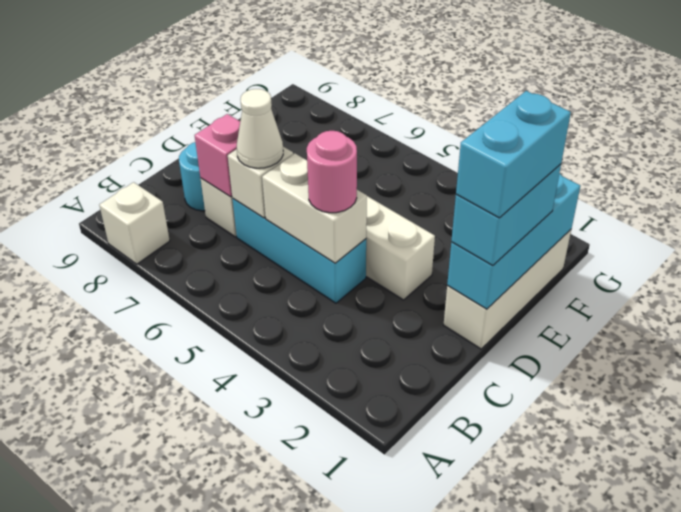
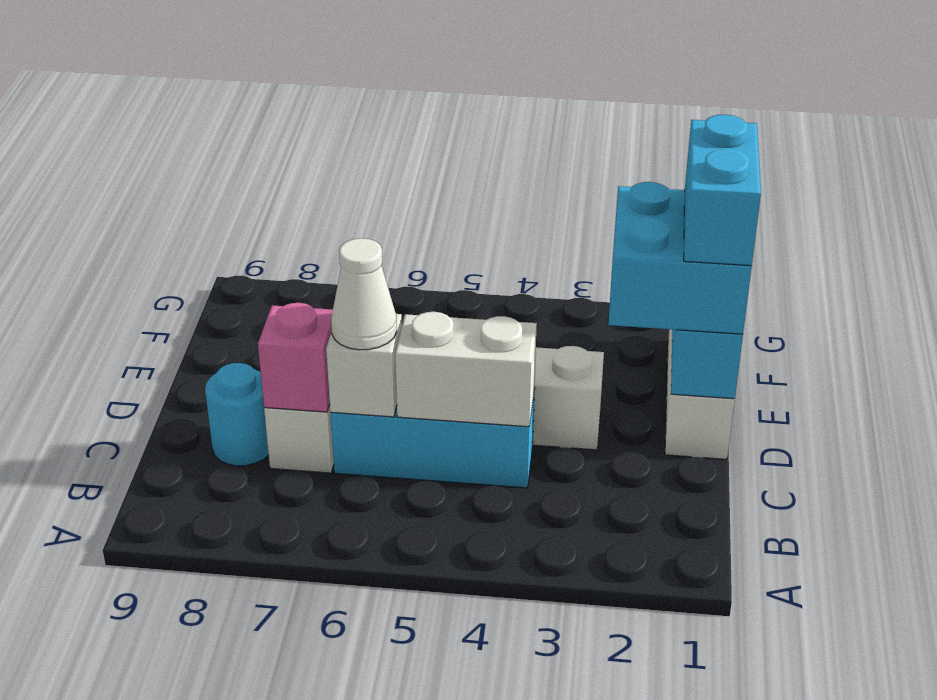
white 1x1 brick [99,182,170,264] -> none
pink 1x1 round brick [307,131,357,213] -> none
cyan 1x2 brick [451,164,561,266] -> cyan 2x2 brick [608,182,752,334]

